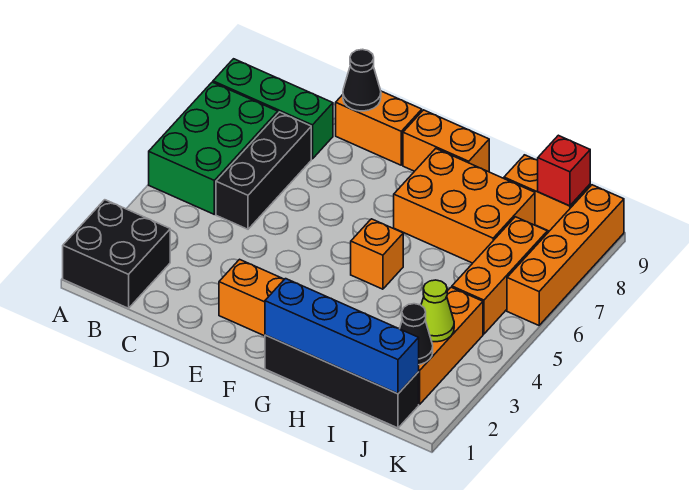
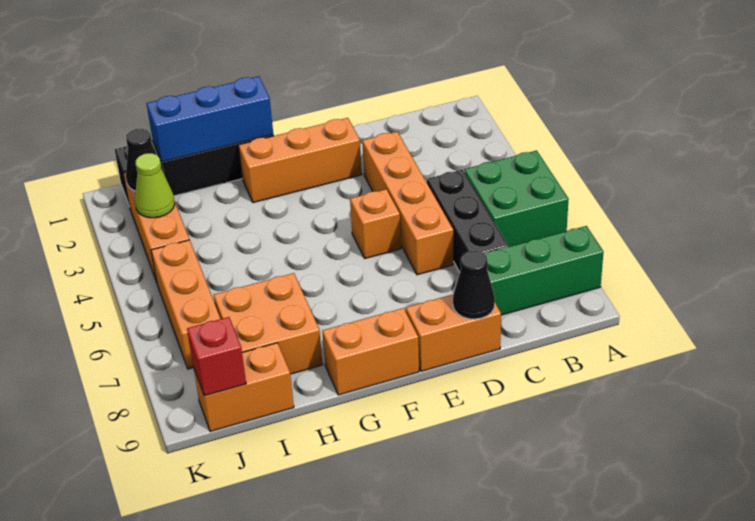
black 2x2 brick [63,200,170,308] -> none
green 2x3 brick [149,82,278,214] -> green 2x2 brick [464,151,569,247]
blue 1x4 brick [265,279,419,394] -> blue 1x3 brick [146,76,273,162]
orange 1x1 brick [351,219,403,289] -> orange 1x1 brick moved to [350,189,401,258]
orange 2x3 brick [394,149,535,263] -> orange 2x2 brick [214,273,323,374]
orange 1x4 brick [507,185,624,325] -> orange 1x4 brick moved to [362,132,453,275]

